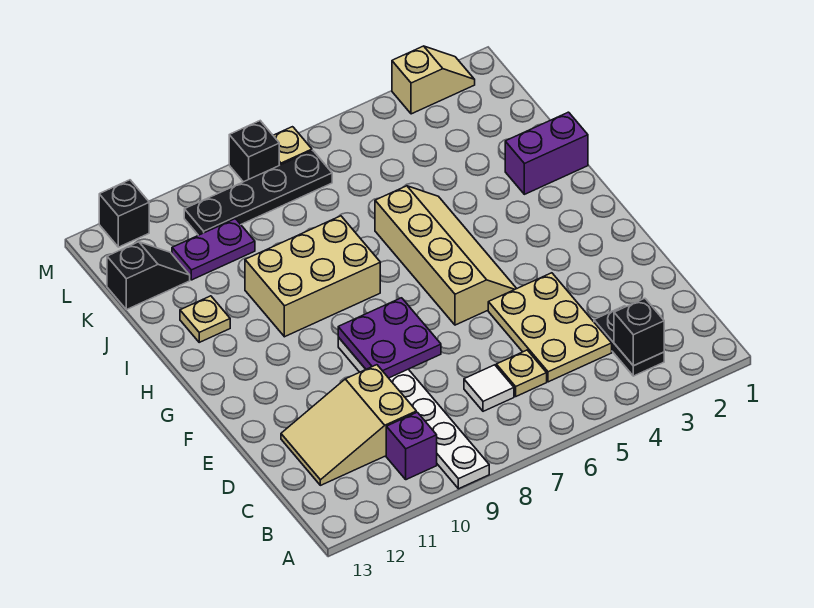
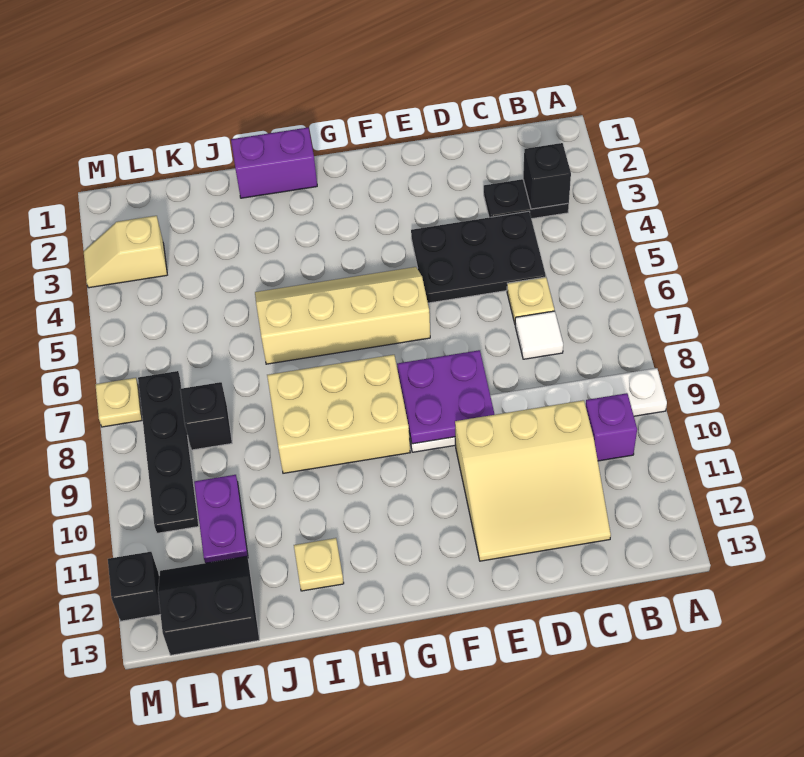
tan 2x3 plate [488,273,612,382] -> black 2x3 plate [411,211,546,303]
tan 2x3 slope [281,365,416,485] -> tan 3x3 slope [455,400,611,561]
tan 2x3 brick [245,216,380,337] -> tan 2x3 brick turned to [267,355,410,473]
purple 1x2 brick [505,112,588,194] -> purple 1x2 brick turned to [231,128,317,198]
black 1x2 slope [107,242,190,310] -> black 2x2 slope [158,556,259,655]
tan 1x2 slope [392,46,475,114] -> tan 1x2 slope turned to [84,216,167,288]
black 1x1 brick [229,121,279,182] -> black 1x1 brick moved to [180,382,232,450]

